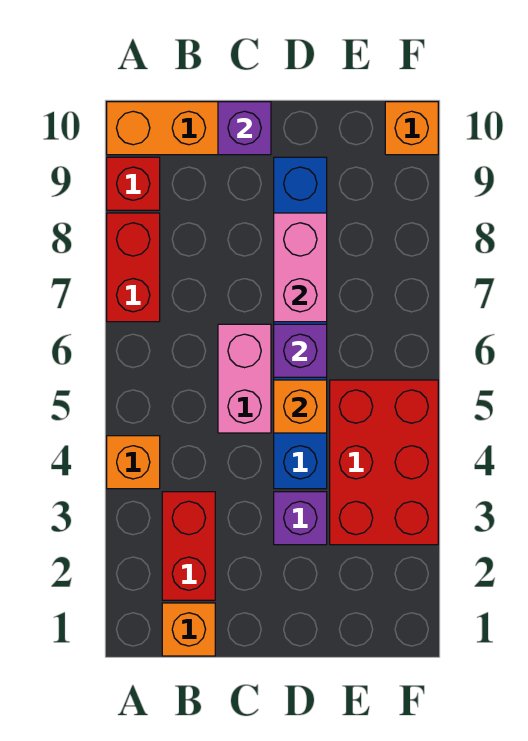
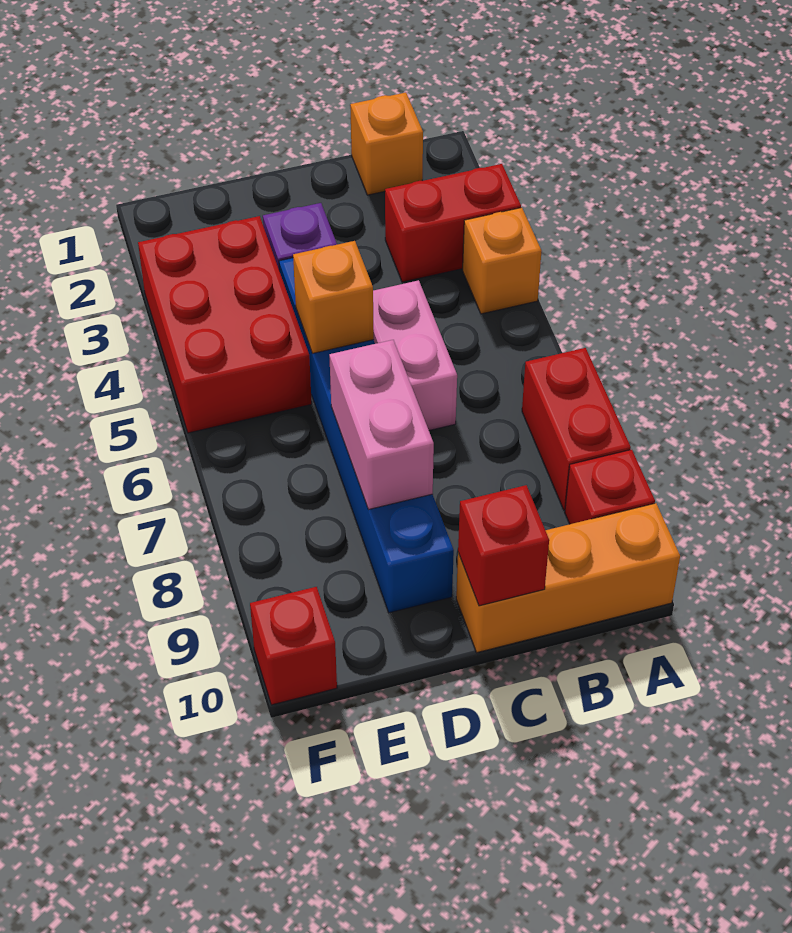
red 1x2 brick [162,492,215,600] -> red 1x2 brick turned to [385,164,521,282]
purple 1x1 brick [218,102,271,155] -> red 1x1 brick [458,485,549,606]
purple 1x1 brick [274,324,327,377] -> none
orange 1x1 brick [385,102,438,155] -> red 1x1 brick [250,587,337,705]

